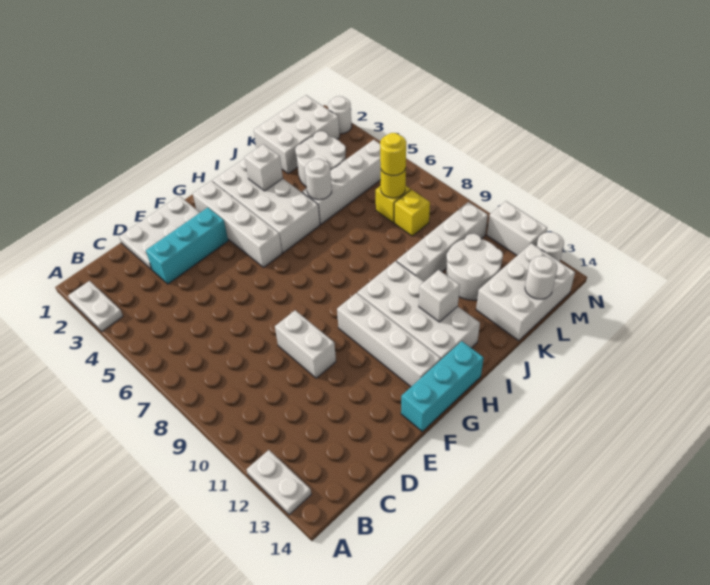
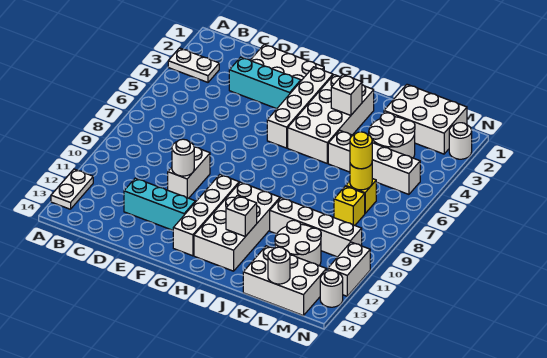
white 1x2 plate [68,281,123,331] -> white 1x2 plate turned to [168,48,219,82]
cyan 1x3 brick [401,341,484,431] -> cyan 1x3 brick moved to [124,178,195,230]
white 1x1 round brick [305,159,332,200] -> white 1x1 round brick moved to [172,139,194,176]

